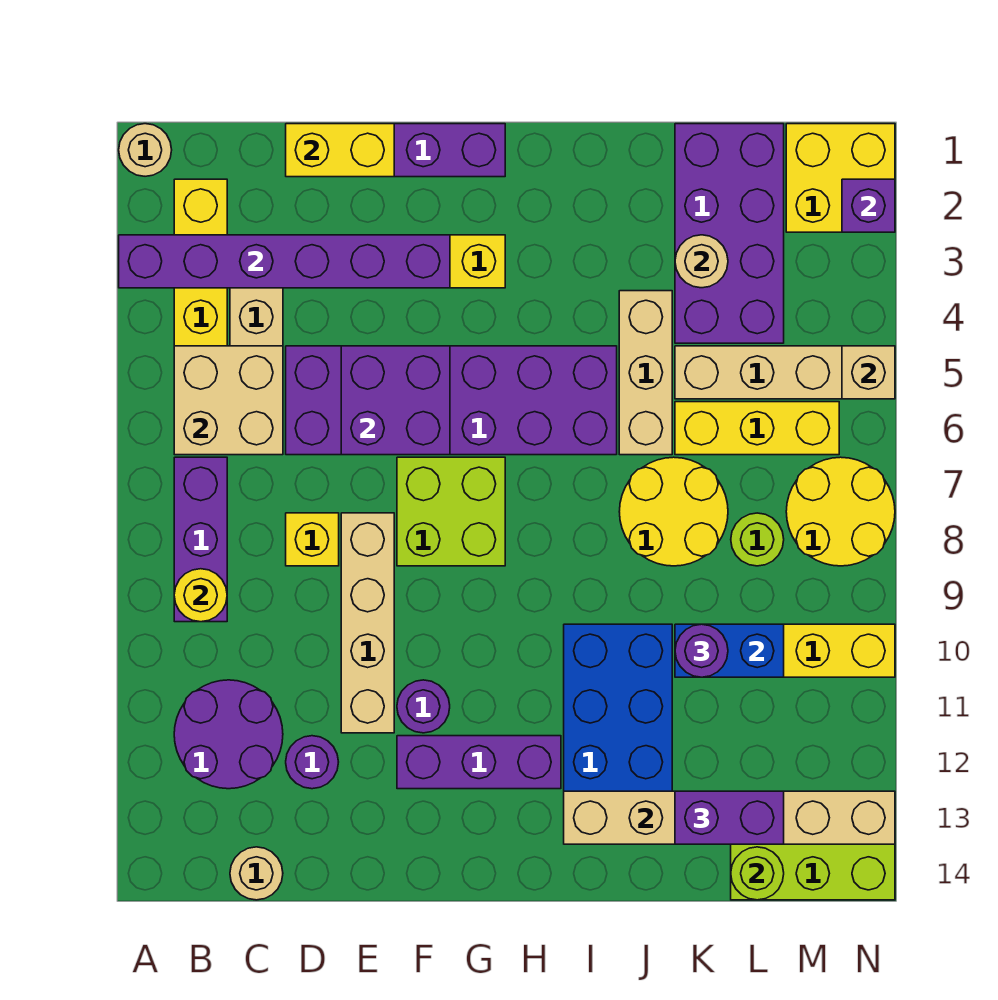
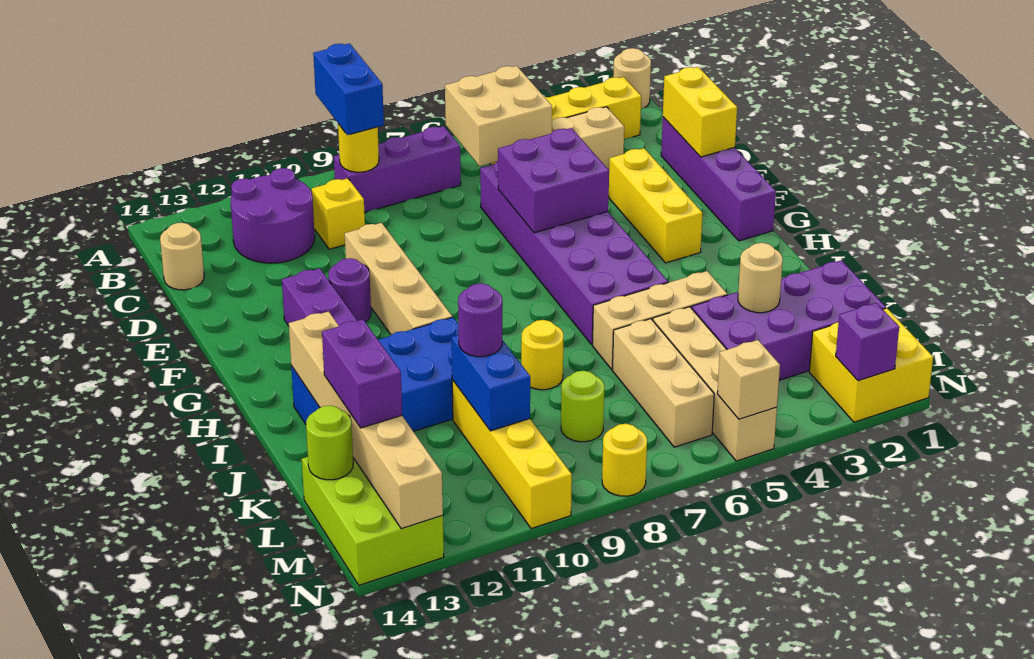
purple 1x6 brick [119,235,450,288] -> none
none -> blue 1x2 brick [313,43,384,135]
yellow 1x1 brick [286,513,339,566] -> yellow 1x1 brick moved to [312,178,365,249]
purple 1x1 round brick [286,736,338,789] -> none
tan 1x4 brick [341,513,394,733] -> tan 1x4 brick turned to [345,223,452,335]
lime 2x2 brick [397,457,505,566] -> none
yellow 2x2 round brick [619,457,728,566] -> yellow 1x1 round brick [521,320,563,390]
yellow 1x3 brick [675,402,839,455] -> tan 1x3 brick [613,319,714,447]
yellow 2x2 round brick [786,457,895,566] -> yellow 1x1 round brick [602,424,647,496]

